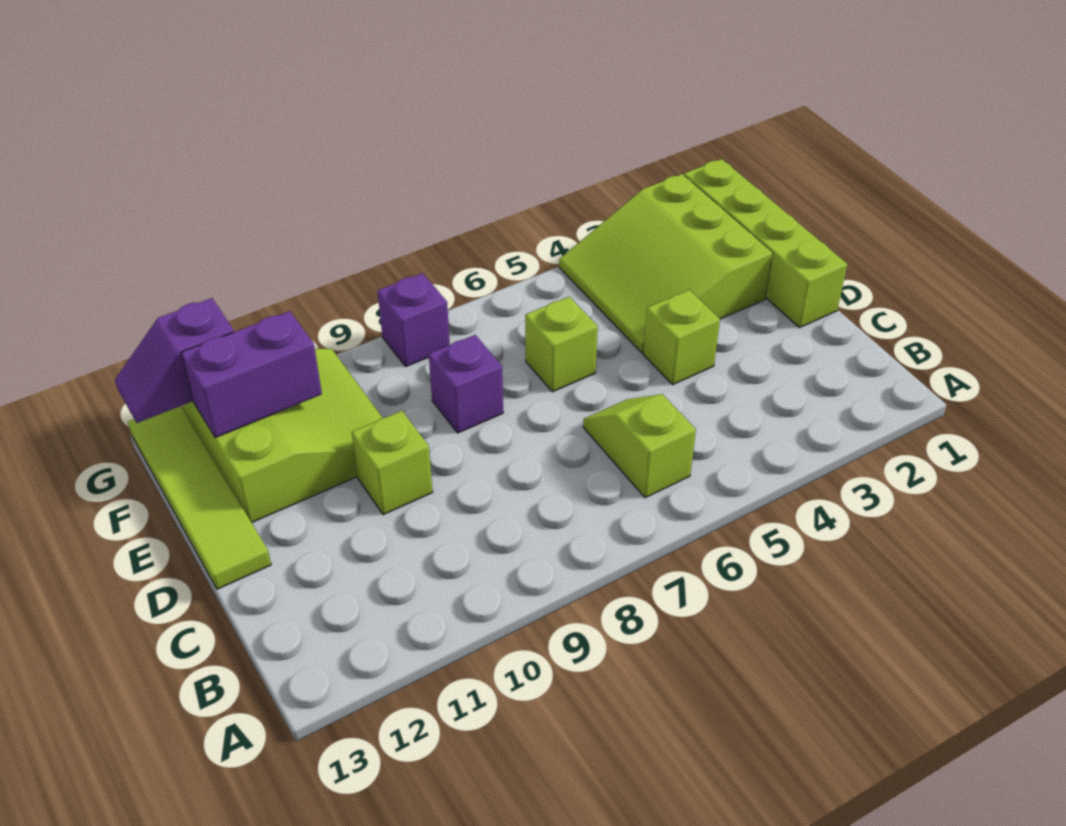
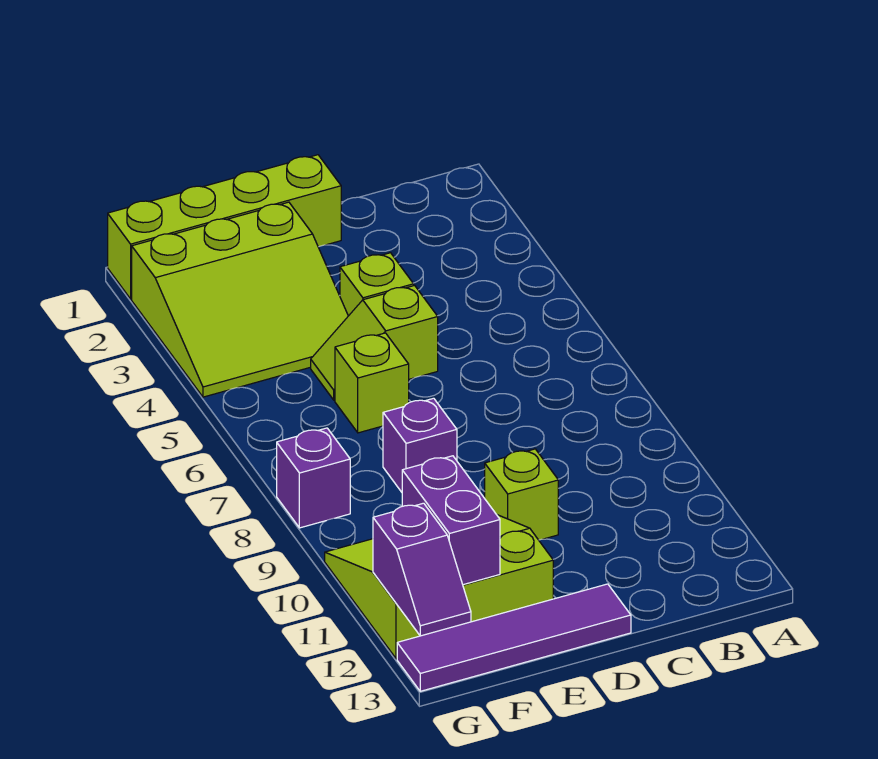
lime 1x2 slope [583,394,696,498] -> lime 1x2 slope moved to [311,285,438,400]
lime 1x4 tile [128,406,271,589] -> purple 1x4 tile [397,584,631,691]

